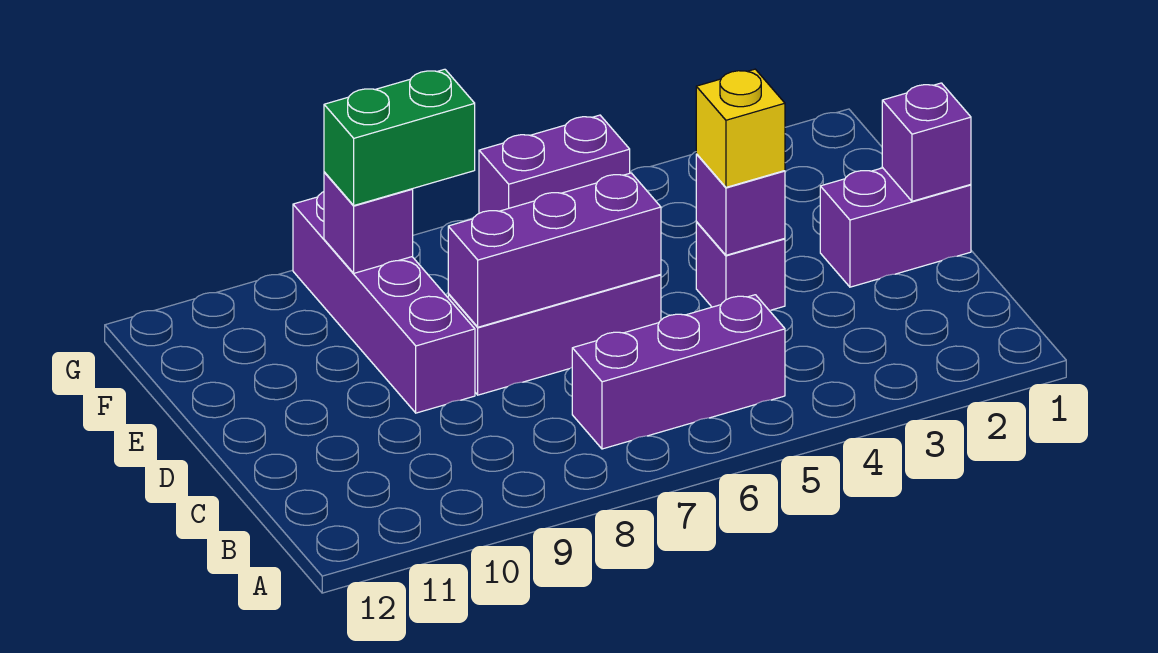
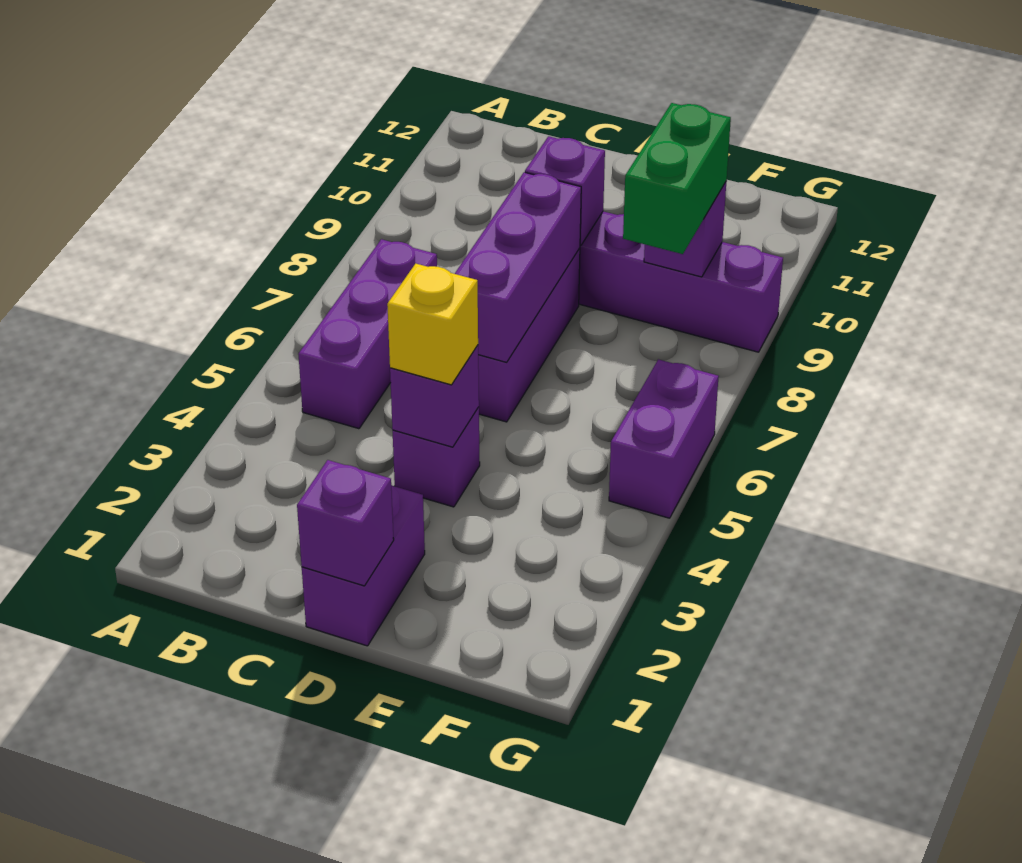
none -> purple 1x1 brick [525,136,605,245]

